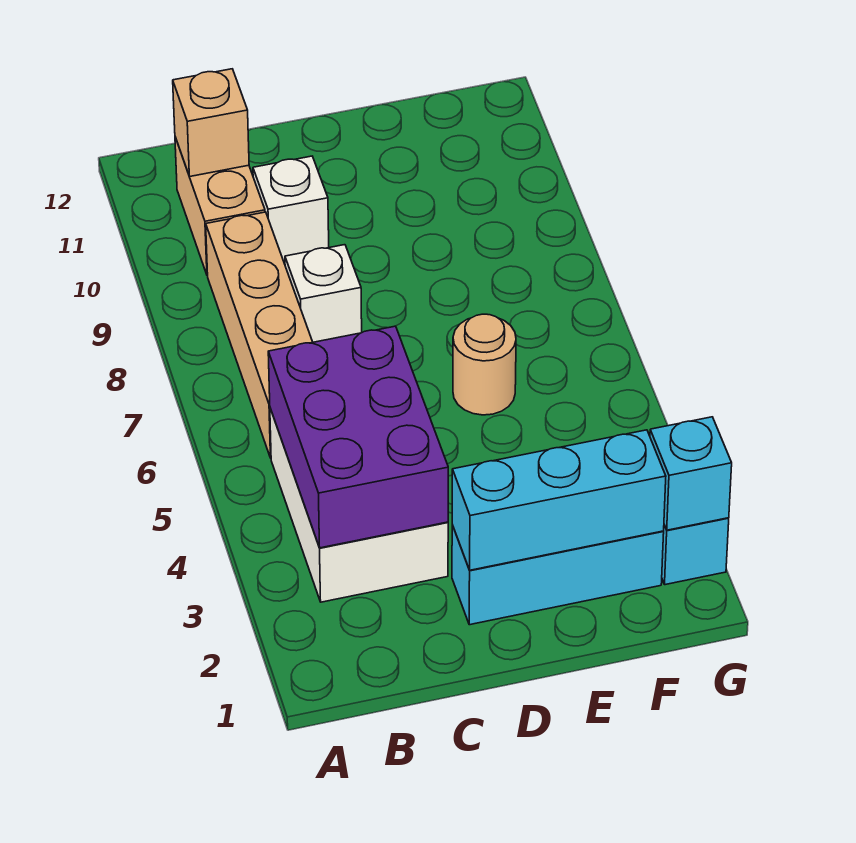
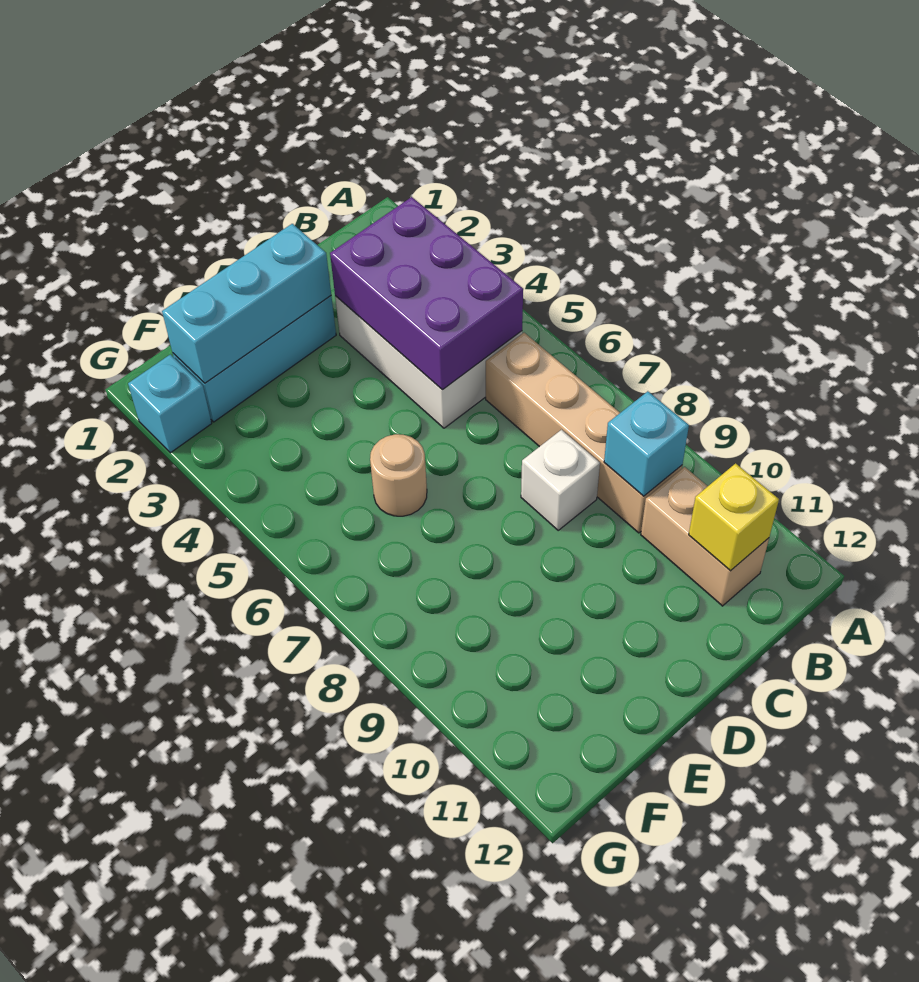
tan 1x1 brick [173,69,249,177] -> yellow 1x1 brick [689,463,779,571]
white 1x1 brick [253,156,329,261] -> none
cyan 1x1 brick [650,417,732,530] -> cyan 1x1 brick moved to [604,391,689,496]

